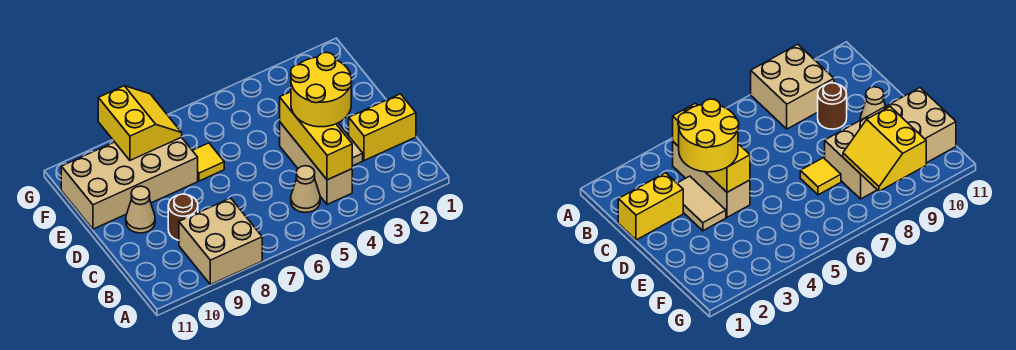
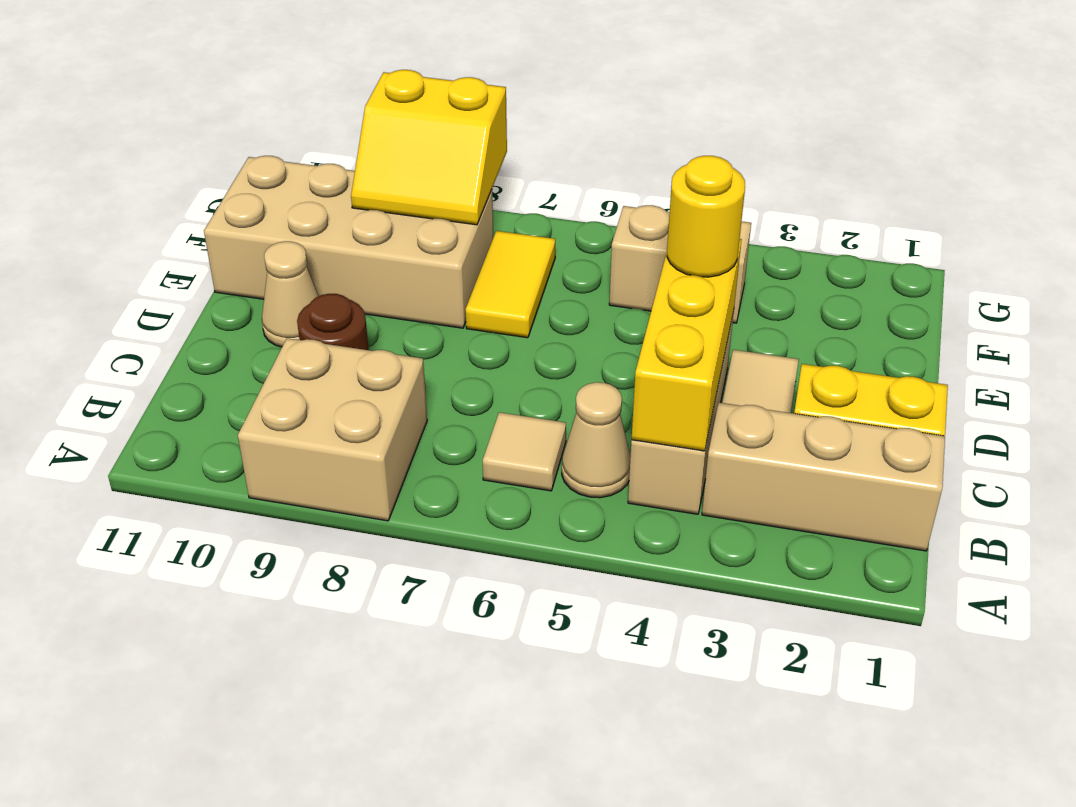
none -> tan 1x3 brick [702,403,945,551]
none -> tan 1x1 tile [483,412,566,491]
yellow 2x2 round brick [291,52,352,127] -> yellow 1x1 round brick [667,156,745,277]
yellow 1x1 tile [192,143,224,181] -> yellow 1x2 tile [466,231,555,338]
none -> tan 1x2 brick [609,205,751,323]
yellow 2x2 slope [98,86,182,160] -> yellow 2x2 slope turned to [351,70,507,225]

